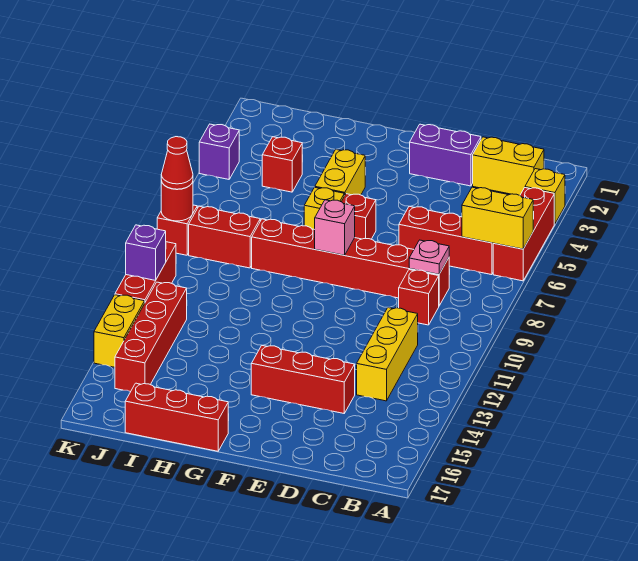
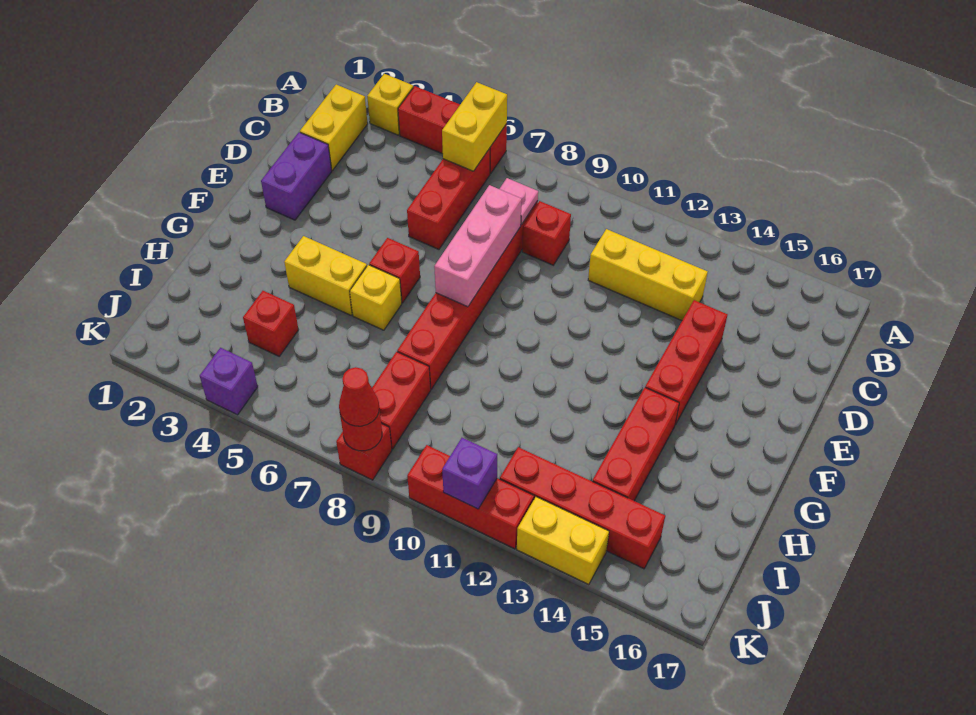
pink 1x1 brick [315,200,355,255] -> pink 1x3 brick [434,185,522,307]
red 1x3 brick [125,383,228,451] -> red 1x3 brick moved to [592,388,679,501]

